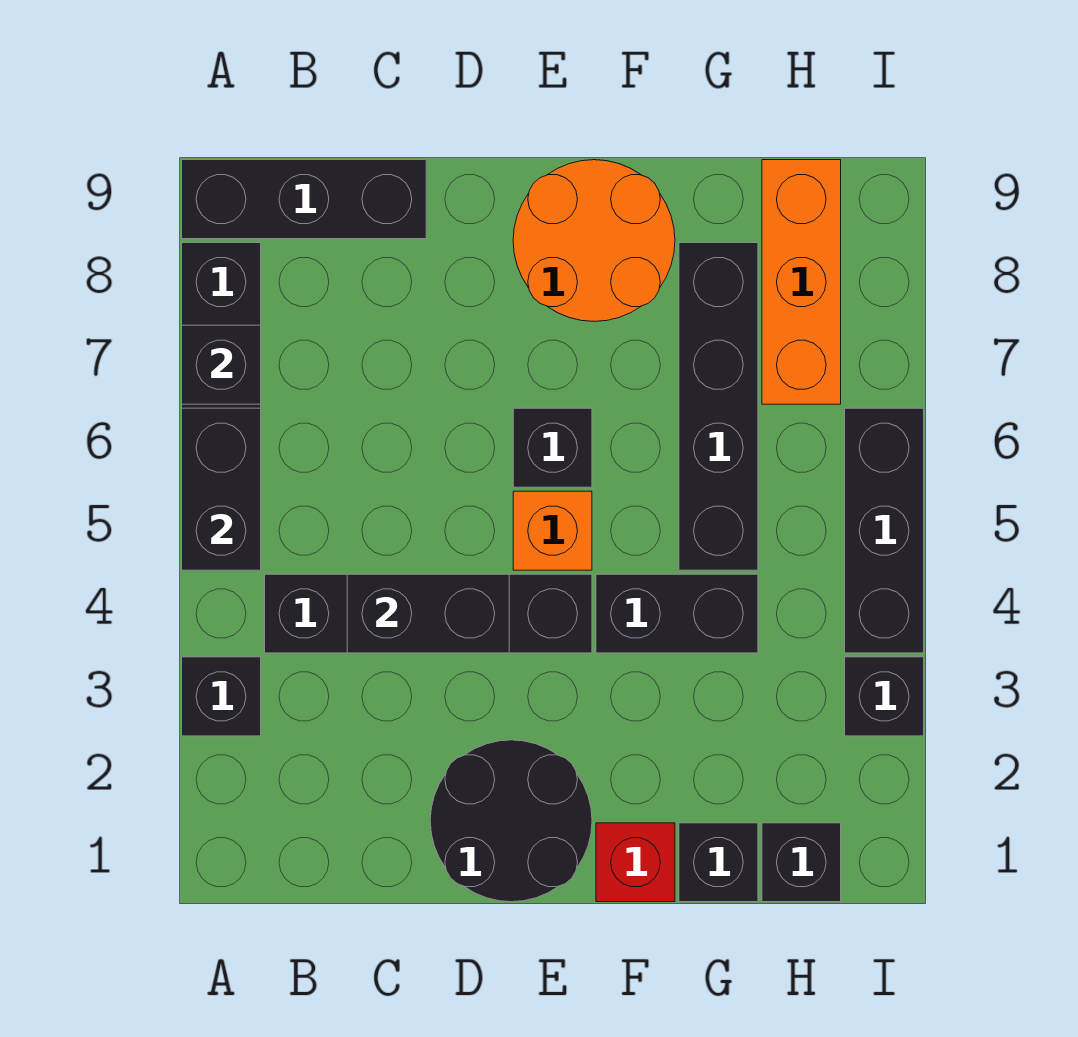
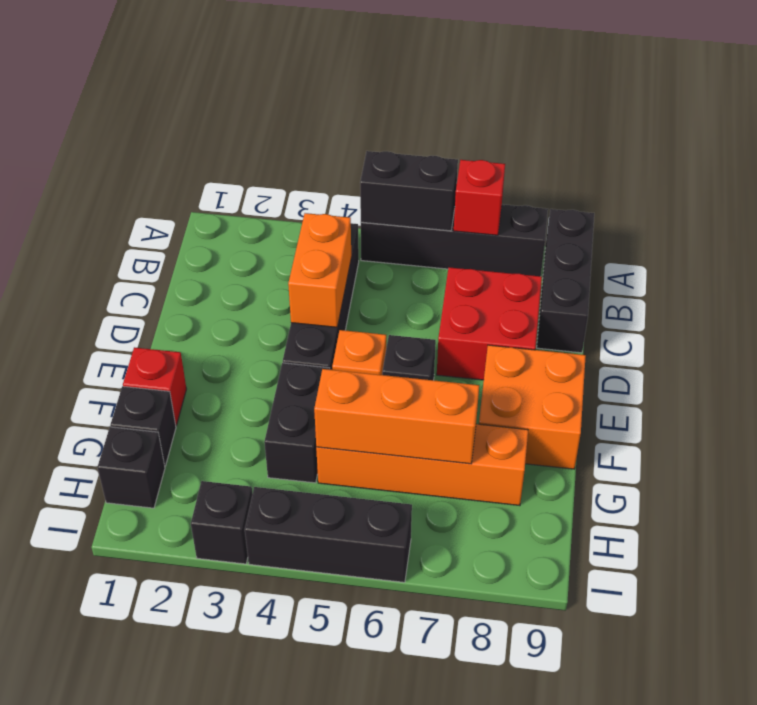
black 1x1 brick [182,657,261,736] -> none
black 1x1 brick [182,325,261,404] -> red 1x1 brick [454,160,505,235]
black 1x2 brick [347,574,509,653] -> orange 1x2 brick [288,213,351,327]
none -> red 2x2 brick [437,267,542,380]
black 2x2 round brick [430,740,592,902] -> none
orange 2x2 round brick [513,160,675,321] -> orange 2x2 brick [479,345,586,469]
black 1x4 brick [679,243,758,570] -> orange 1x4 brick [316,424,528,506]
orange 1x3 brick [762,160,841,404] -> orange 1x3 brick moved to [314,369,479,464]

